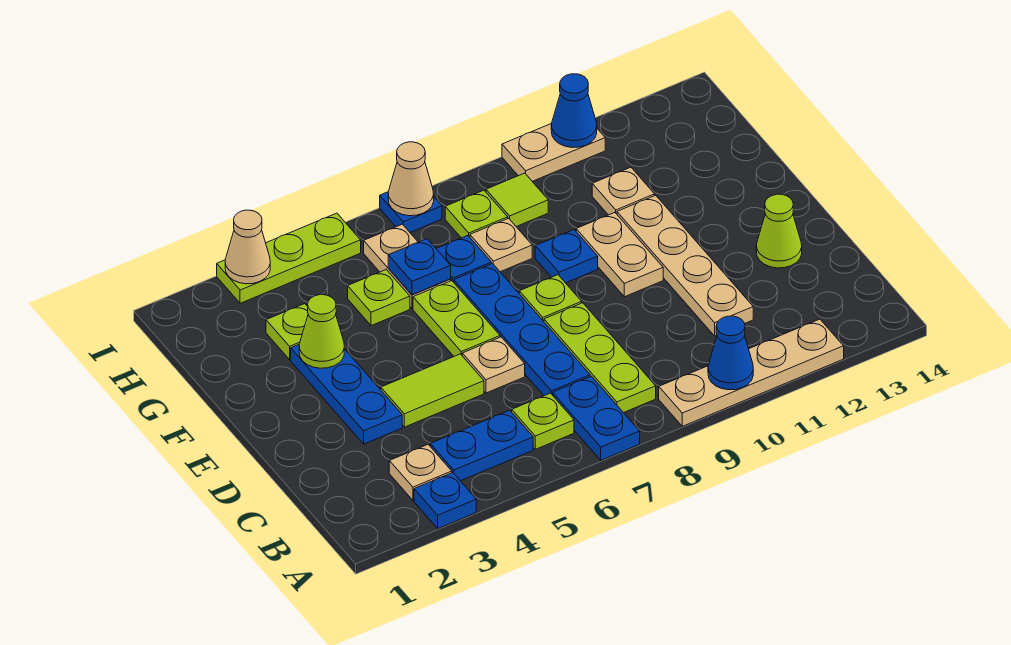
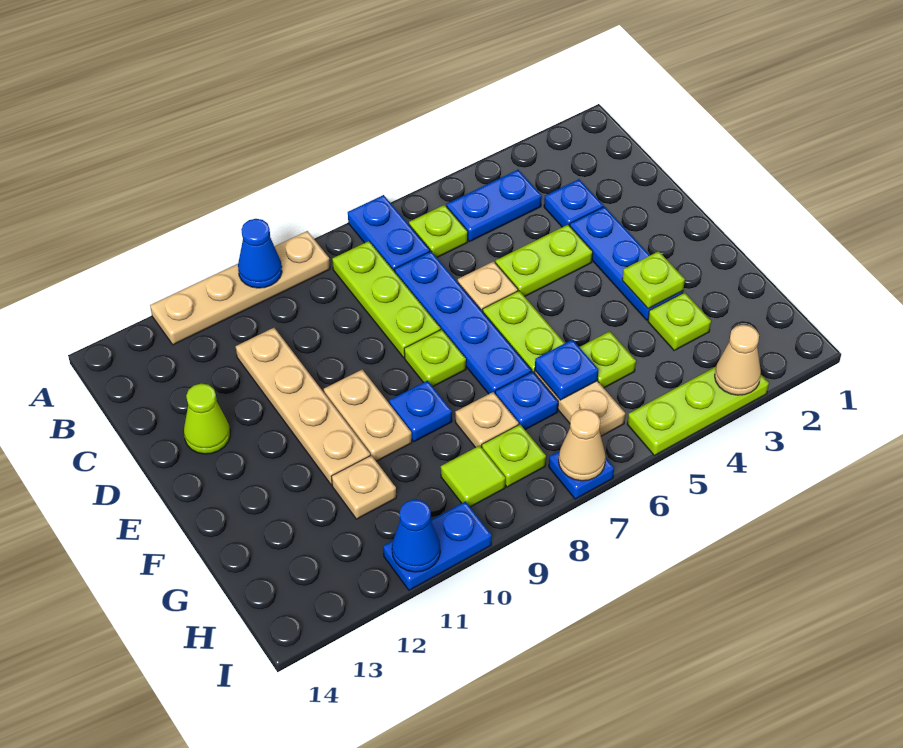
blue 1x1 plate [414,473,476,528] -> blue 1x1 plate moved to [544,179,603,227]
tan 1x1 plate [389,445,452,500] -> none
lime 1x2 tile [381,354,484,427] -> lime 1x2 plate [495,225,593,297]
lime 1x1 cone [299,295,344,368] -> lime 1x1 plate [622,251,685,309]
tan 1x2 plate [502,124,605,181] -> blue 1x2 plate [383,502,492,590]

